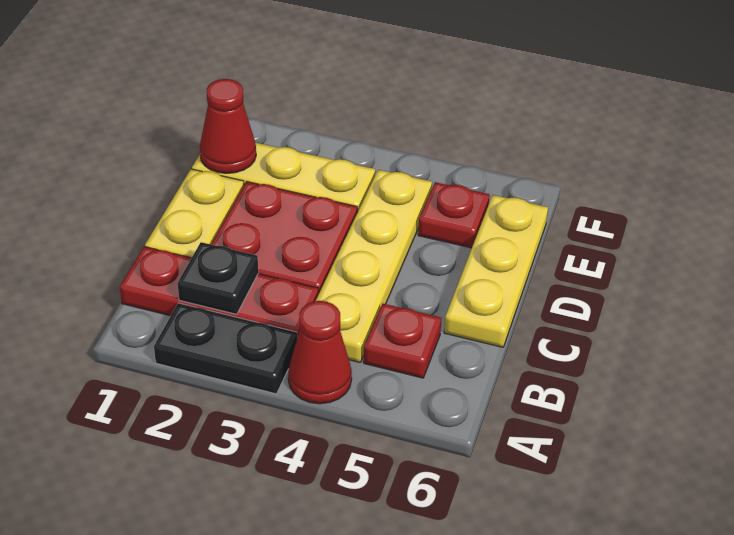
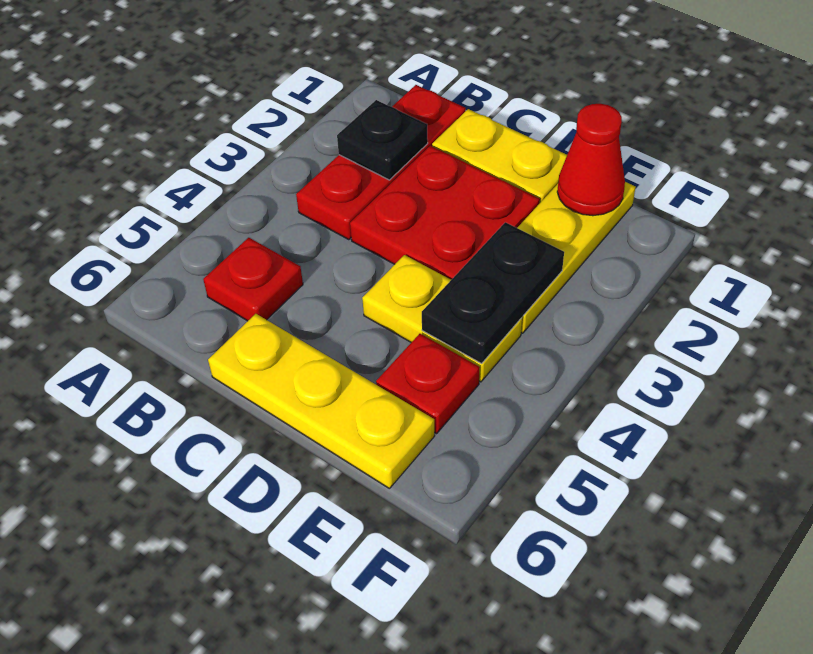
black 1x2 plate [154,303,297,394] -> black 1x2 plate moved to [422,222,564,364]
red 1x1 cone [288,301,352,404] -> none
yellow 1x4 plate [316,170,432,362] -> yellow 1x2 plate [362,255,522,382]

